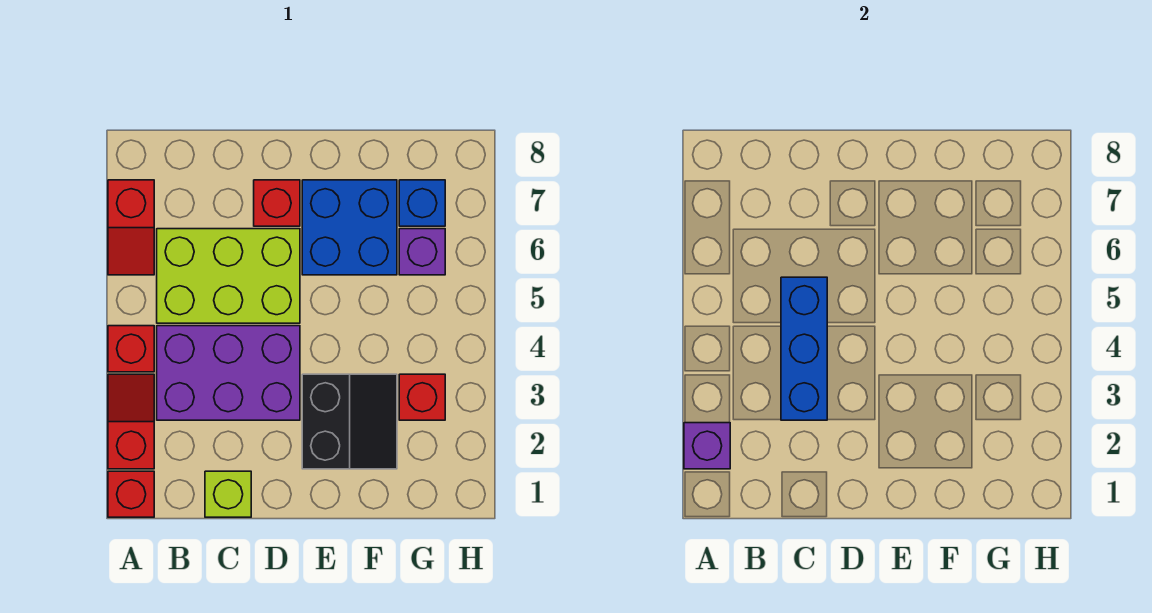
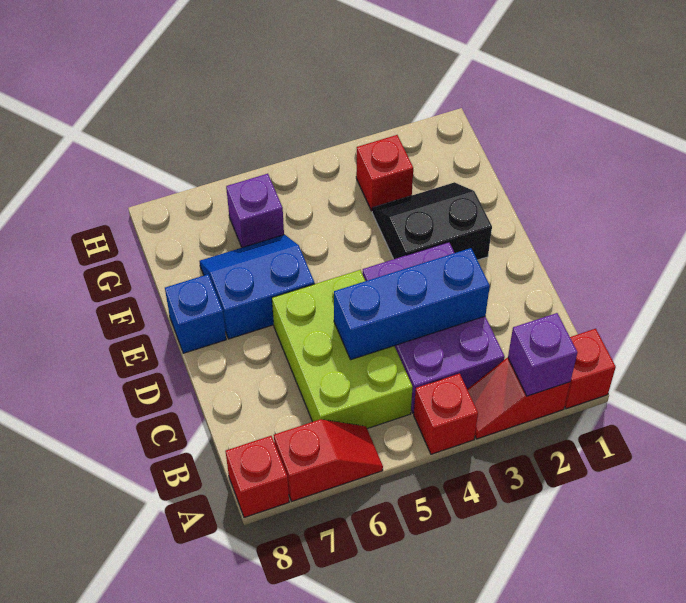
lime 1x1 brick [205,471,251,517] -> none
red 1x1 brick [254,180,300,226] -> red 1x1 brick moved to [226,436,289,518]
blue 2x2 brick [302,180,397,275] -> blue 2x2 slope [199,235,315,339]
blue 1x1 brick [399,180,445,226] -> blue 1x1 brick moved to [165,274,226,353]

